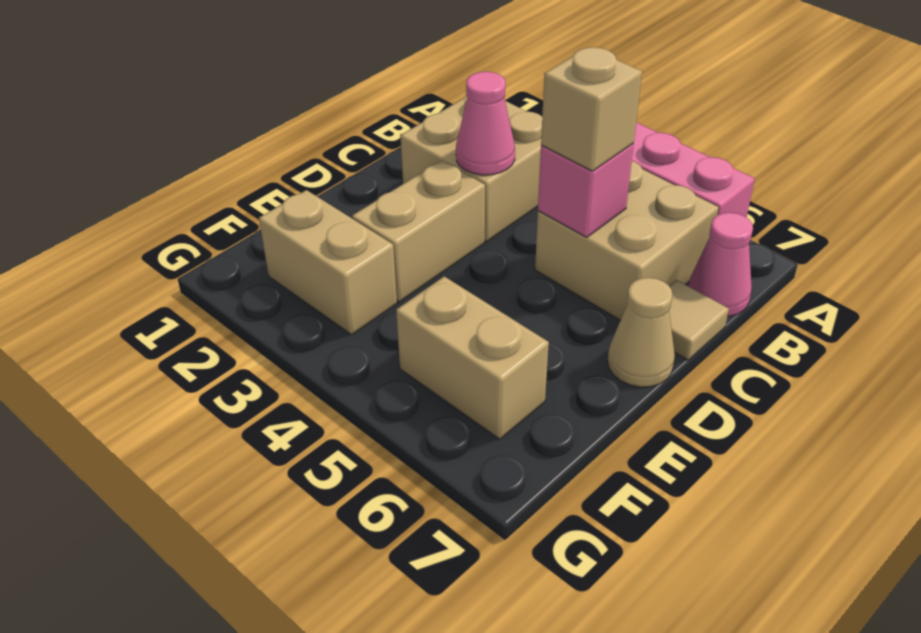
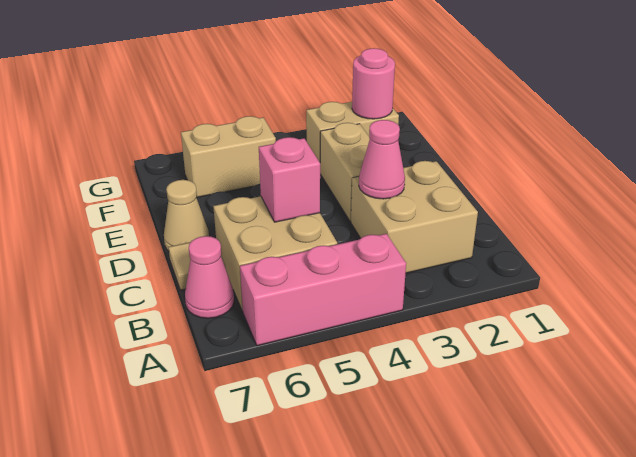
tan 1x1 brick [541,47,642,171] -> none
none -> pink 1x1 round brick [352,48,395,119]

